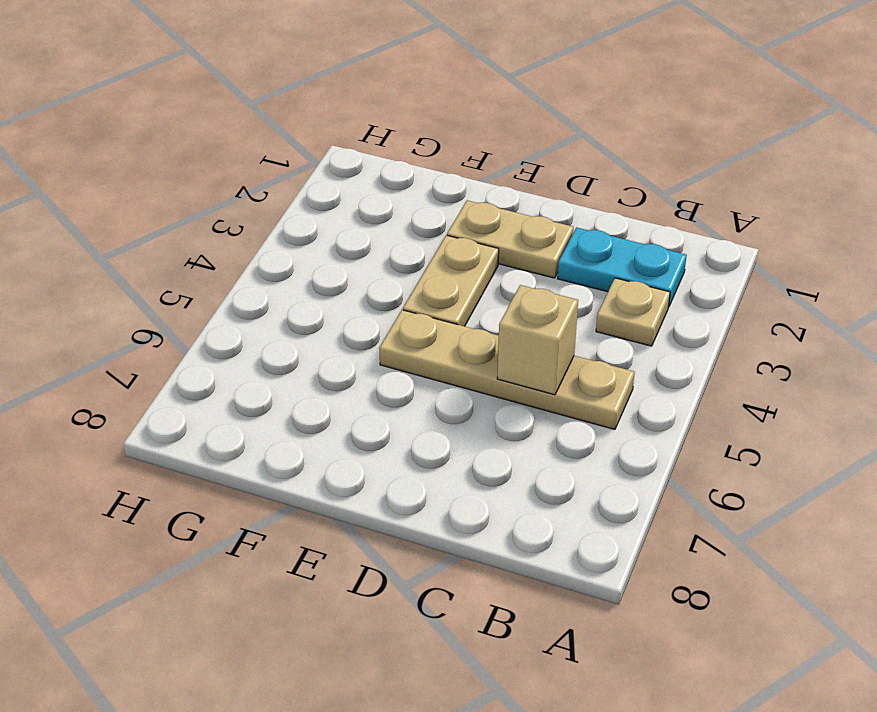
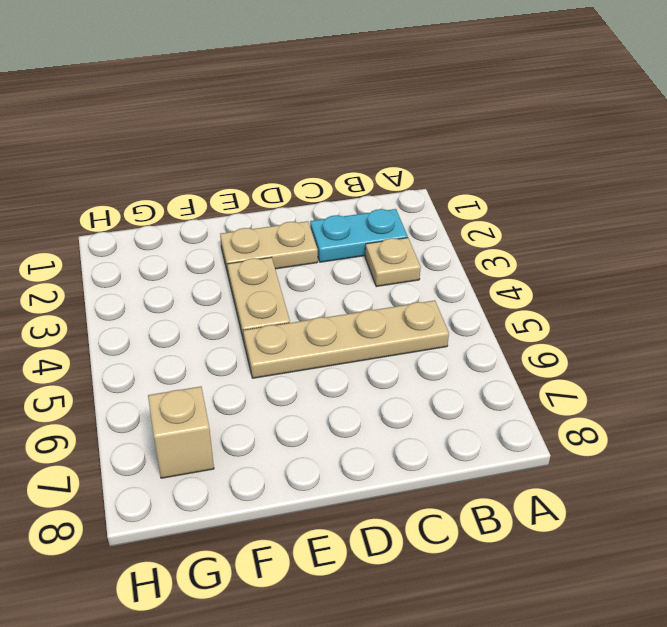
tan 1x1 brick [497,285,578,395] -> tan 1x1 brick moved to [148,386,214,478]

